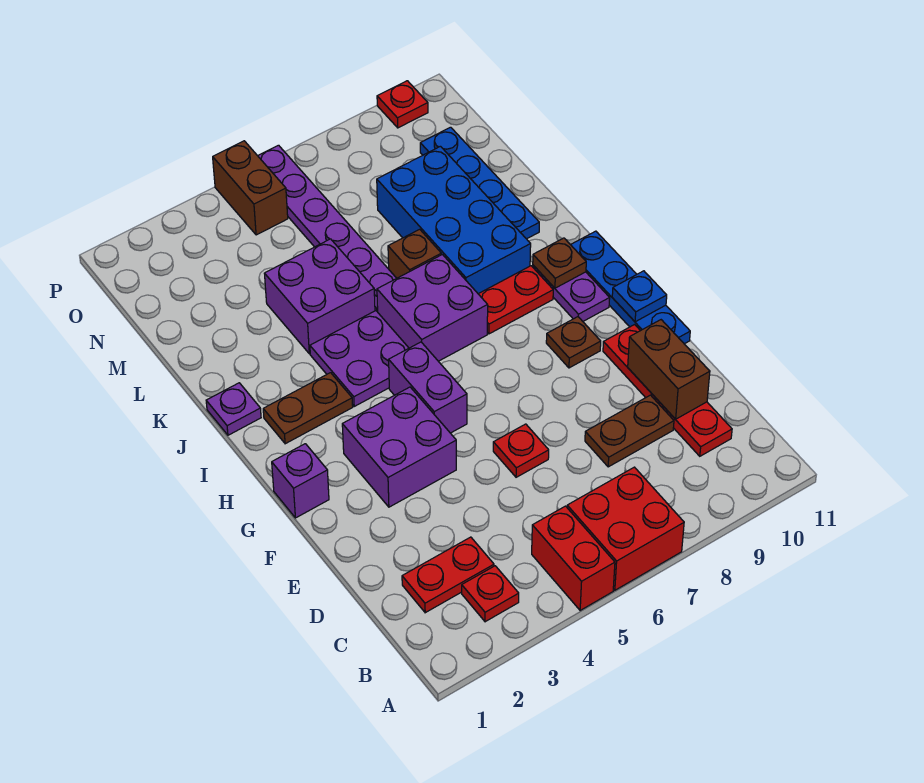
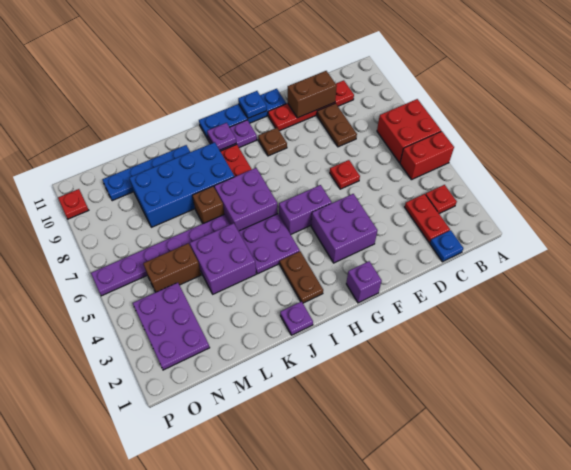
none -> blue 1x1 plate [430,230,463,262]
brown 1x1 plate [533,238,586,288] -> purple 1x1 plate [207,123,236,150]
none -> purple 2x3 plate [133,283,210,370]
brown 1x2 brick [213,141,288,235] -> brown 1x2 brick moved to [143,243,201,292]

